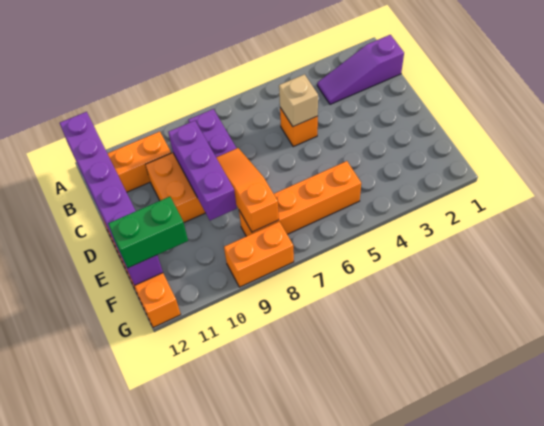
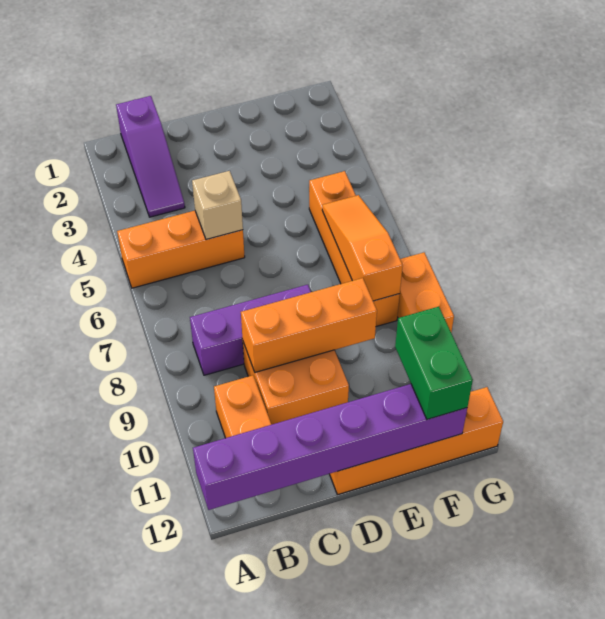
orange 1x1 brick [280,108,318,147] -> orange 1x3 brick [117,211,245,288]
purple 1x3 brick [168,121,237,220] -> orange 1x3 brick [241,278,377,372]
orange 1x3 slope [216,148,279,232] -> orange 1x3 slope turned to [322,195,403,301]

